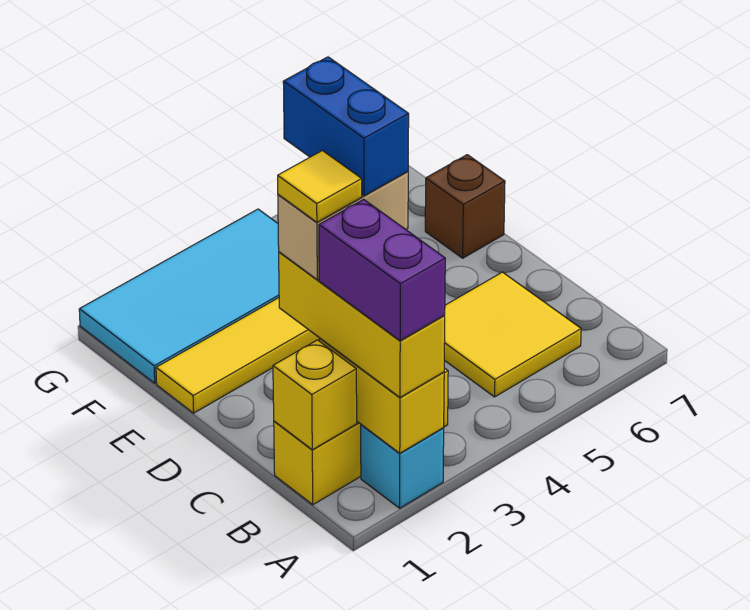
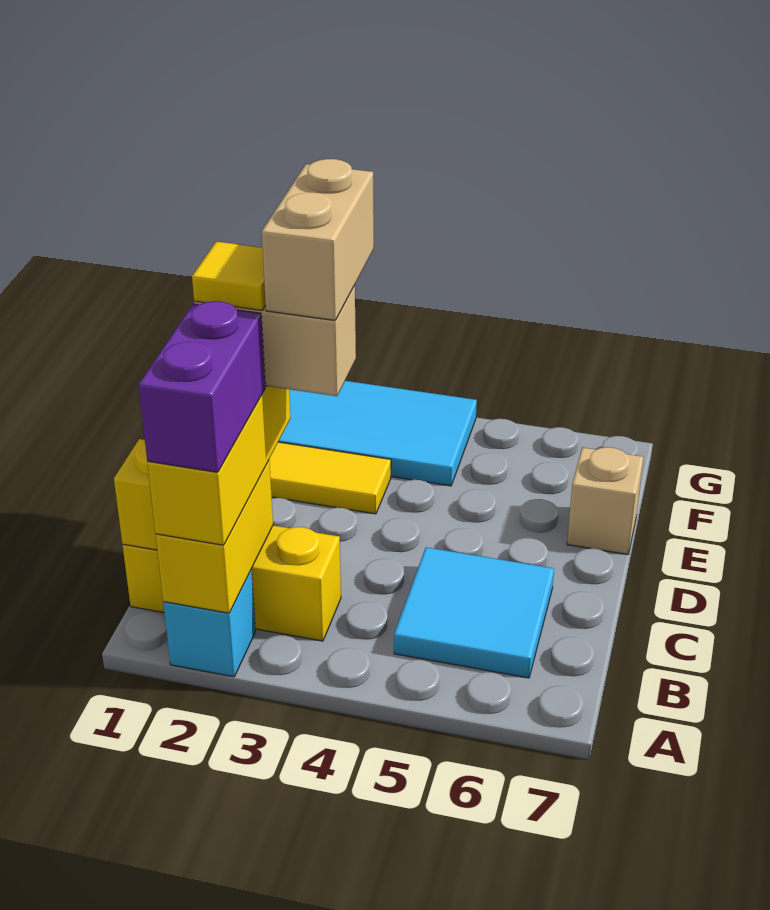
yellow 2x2 tile [444,272,581,397] -> cyan 2x2 tile [394,547,554,678]
blue 1x2 brick [283,57,409,196] -> tan 1x2 brick [262,159,374,320]
brown 1x1 brick [425,155,505,258] -> tan 1x1 brick [567,447,643,555]

